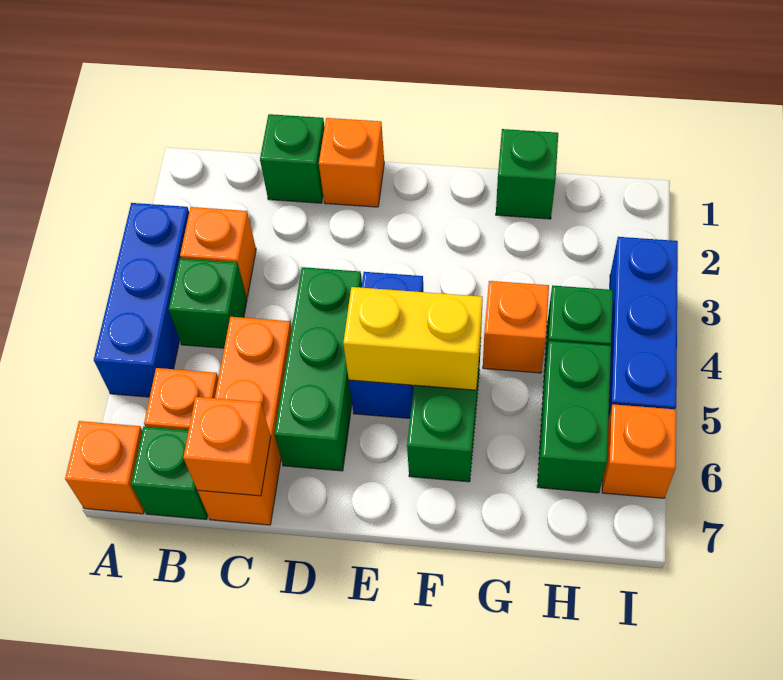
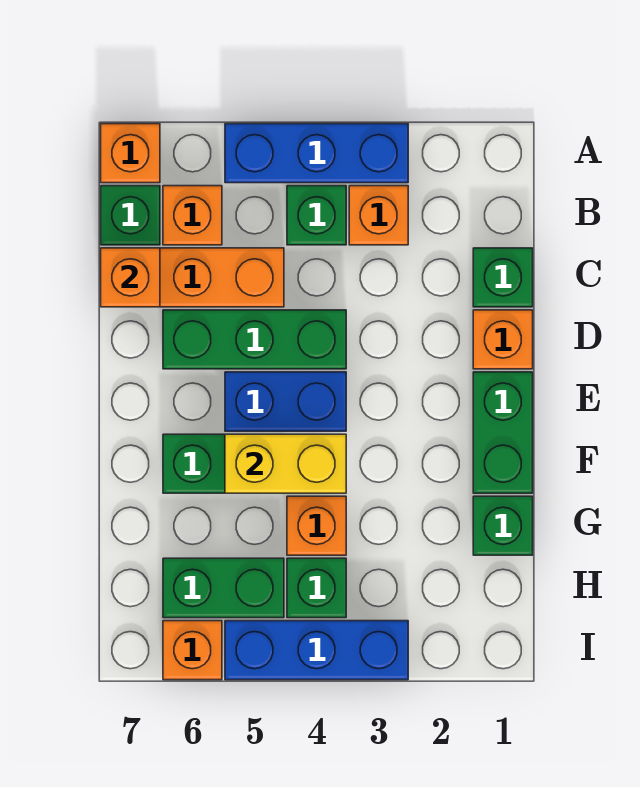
none -> green 1x2 brick [473,372,533,493]
yellow 1x2 brick [343,287,483,390] -> yellow 1x2 brick turned to [225,434,346,493]

